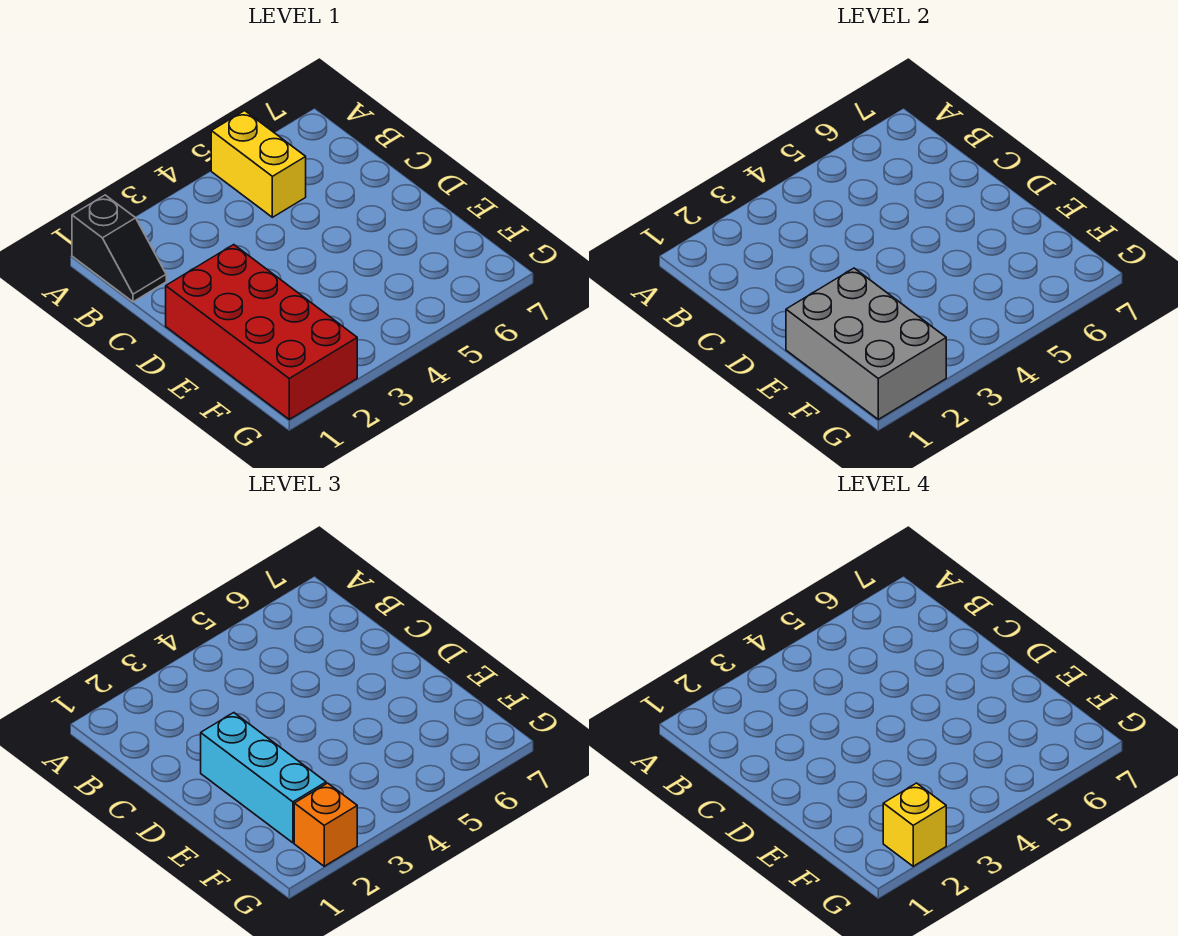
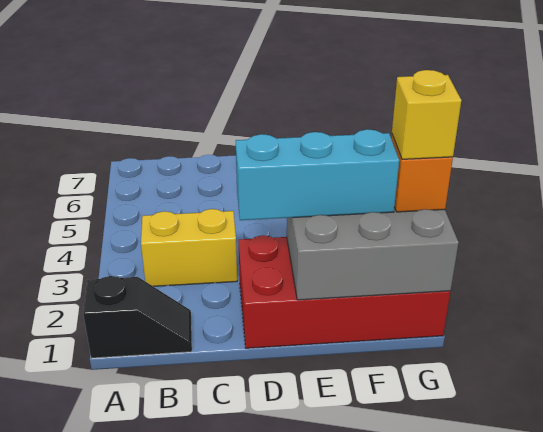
yellow 1x2 brick [211,111,306,217] -> yellow 1x2 brick moved to [141,209,237,286]

